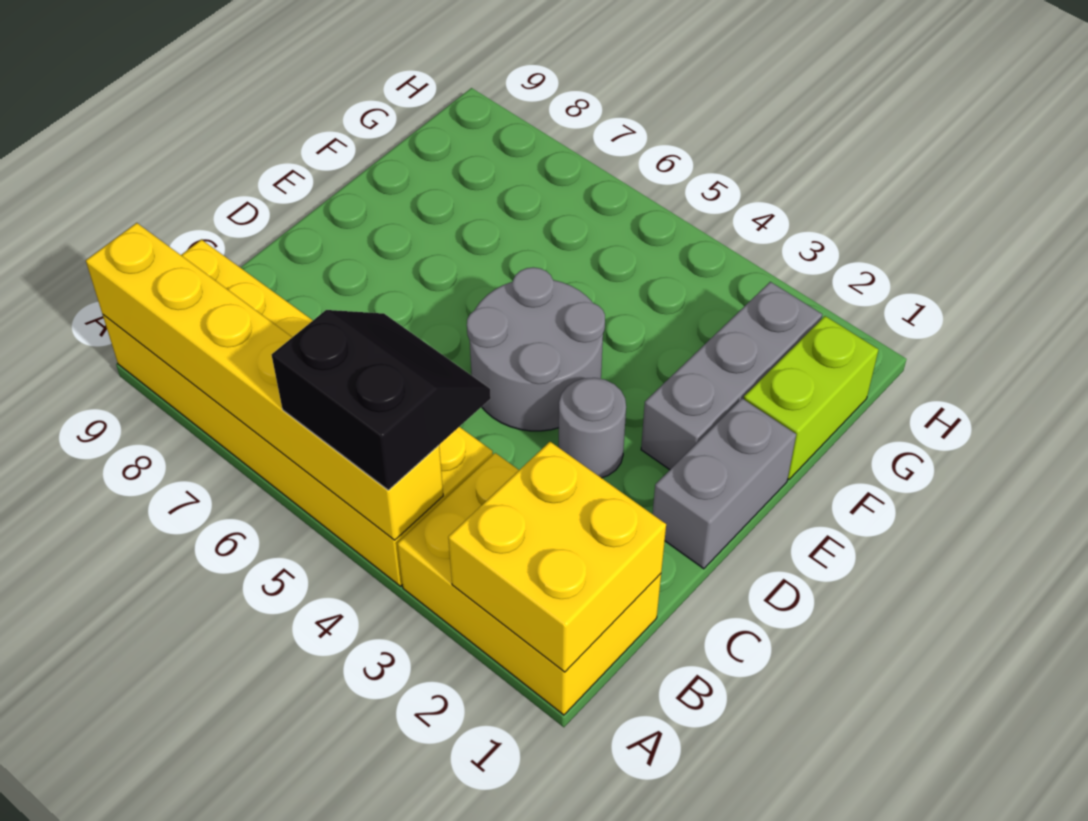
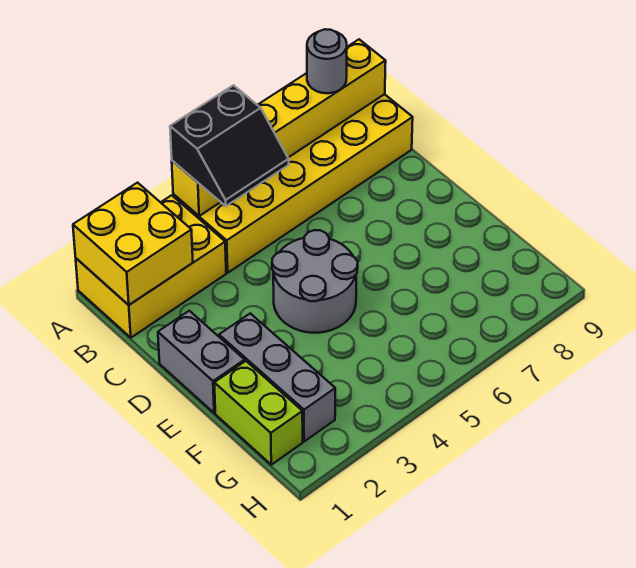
grey 1x1 round brick [559,378,626,478] -> grey 1x1 round brick moved to [307,29,347,93]

